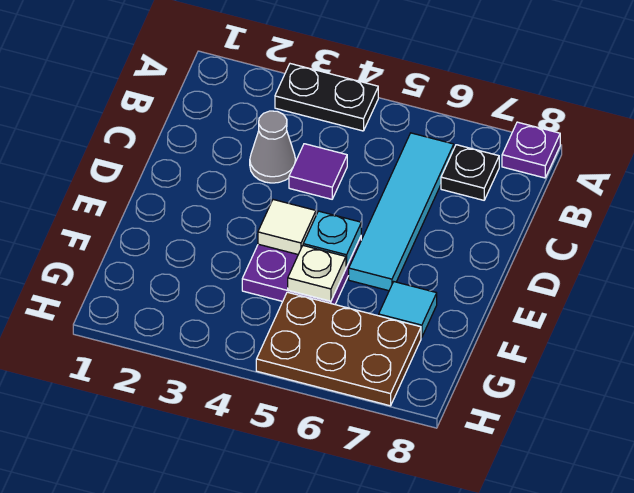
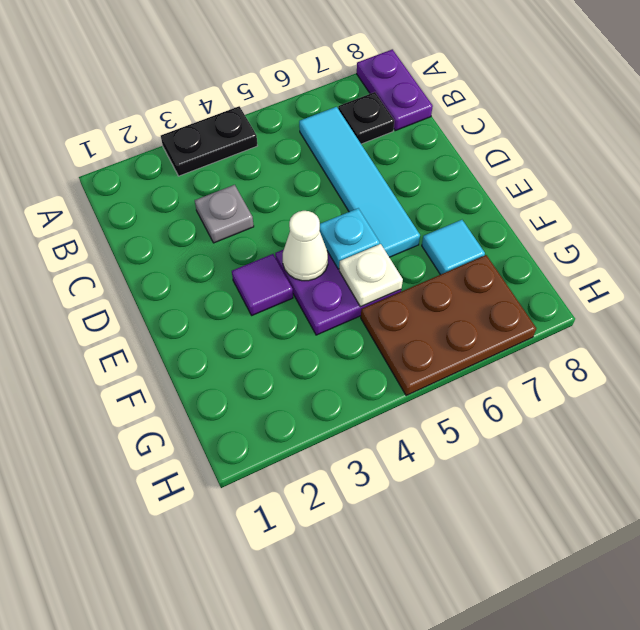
purple 1x1 plate [502,122,560,178] -> purple 1x2 plate [357,49,433,131]
grey 1x1 cone [250,111,296,183] -> grey 1x1 plate [195,185,254,243]
purple 1x1 tile [289,144,347,199] -> purple 1x1 tile moved to [232,254,293,315]
white 1x1 tile [258,200,316,254] -> white 1x1 cone [283,211,328,281]

